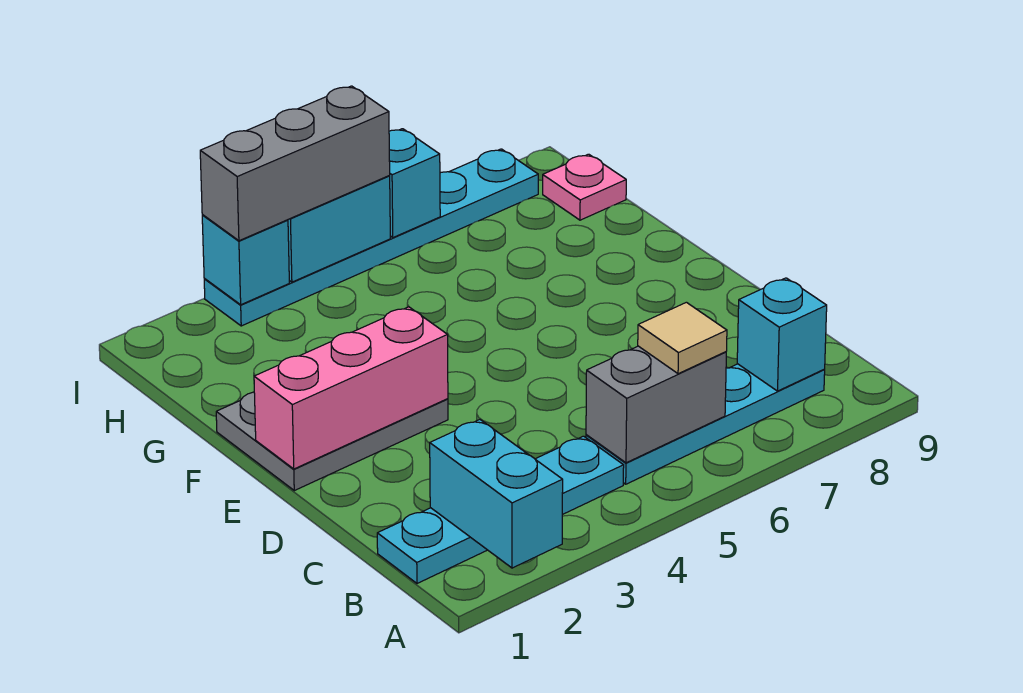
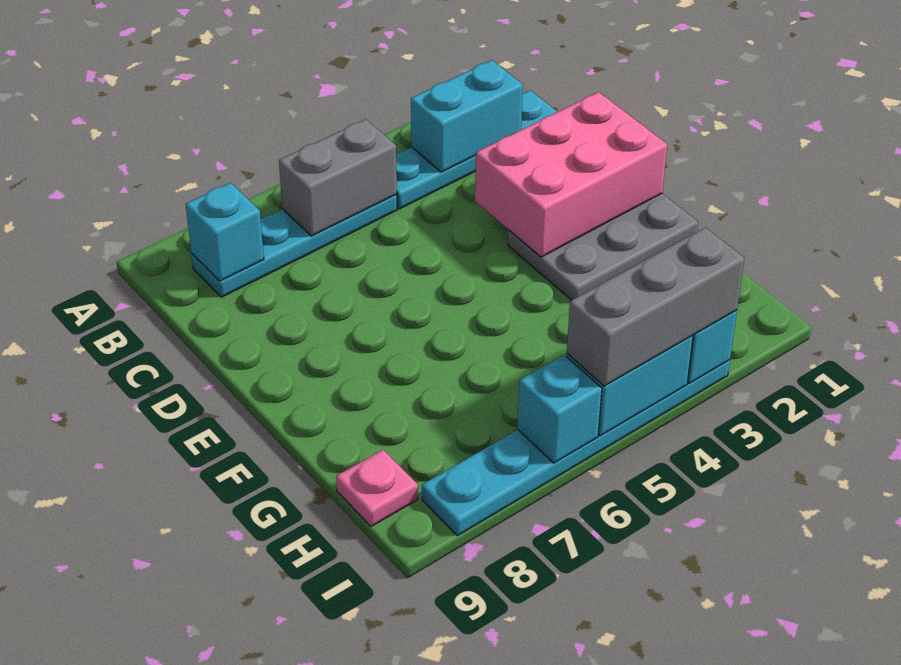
cyan 1x2 brick [430,420,563,568] -> cyan 1x2 brick turned to [411,60,523,172]
tan 1x1 tile [638,302,727,374] -> none
pink 1x3 brick [254,307,448,469] -> pink 2x3 brick [475,92,667,257]

